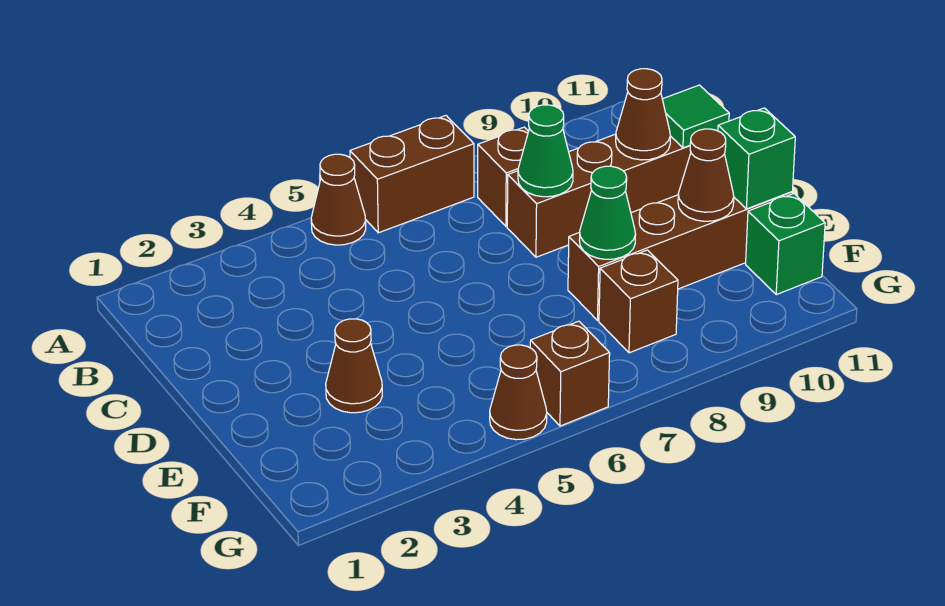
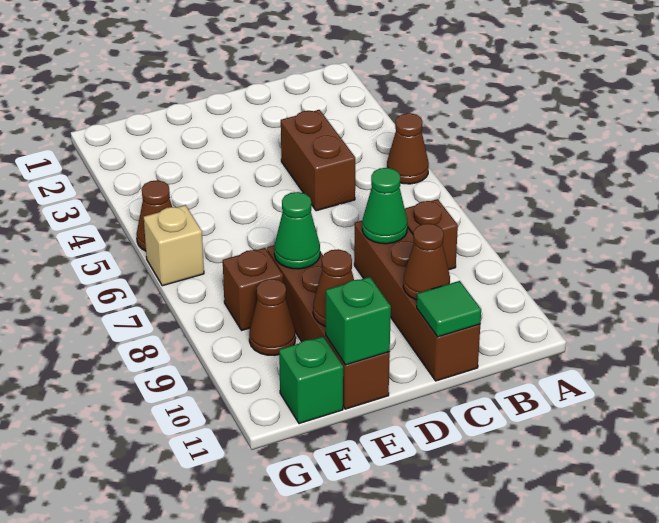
brown 1x2 brick [350,116,474,233] -> brown 1x2 brick moved to [281,110,355,211]
brown 1x1 cone [326,319,382,413] -> brown 1x1 cone moved to [249,279,296,355]
brown 1x1 brick [530,321,610,426] -> tan 1x1 brick [144,205,204,286]

